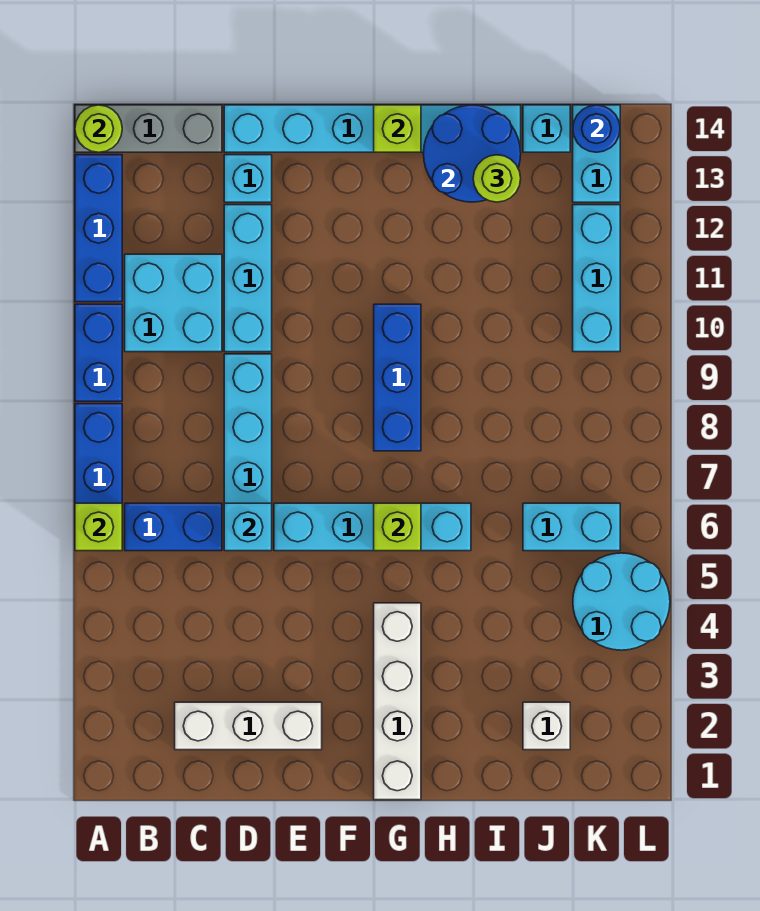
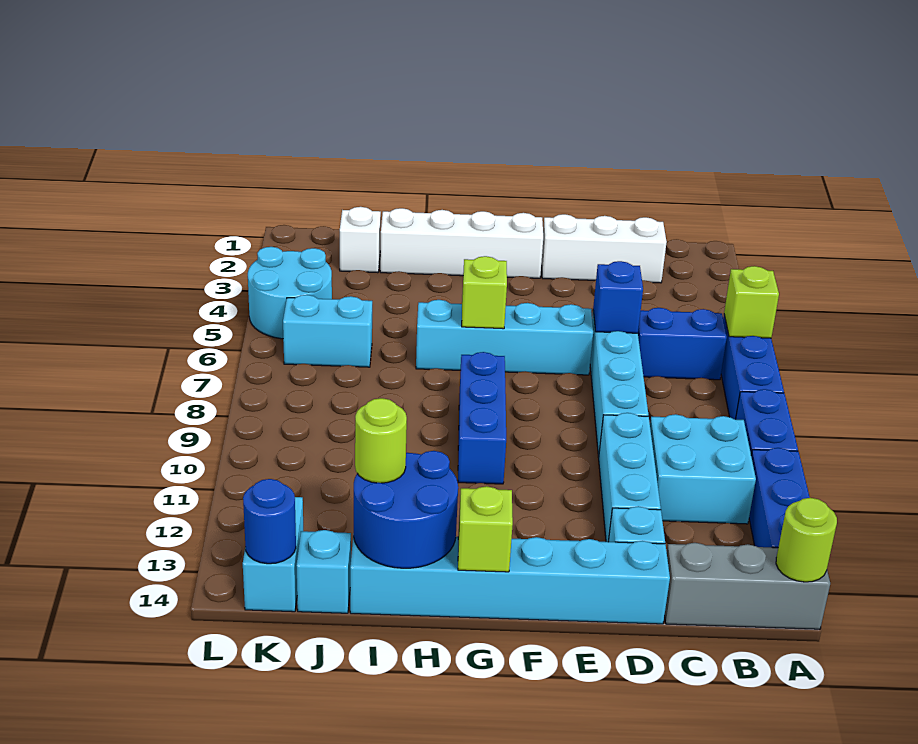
cyan 1x1 brick [224,503,272,551] -> blue 1x1 brick [593,261,643,333]
white 1x4 brick [374,603,421,800] -> white 1x4 brick turned to [380,208,543,278]
cyan 1x3 brick [573,205,620,352] -> none

